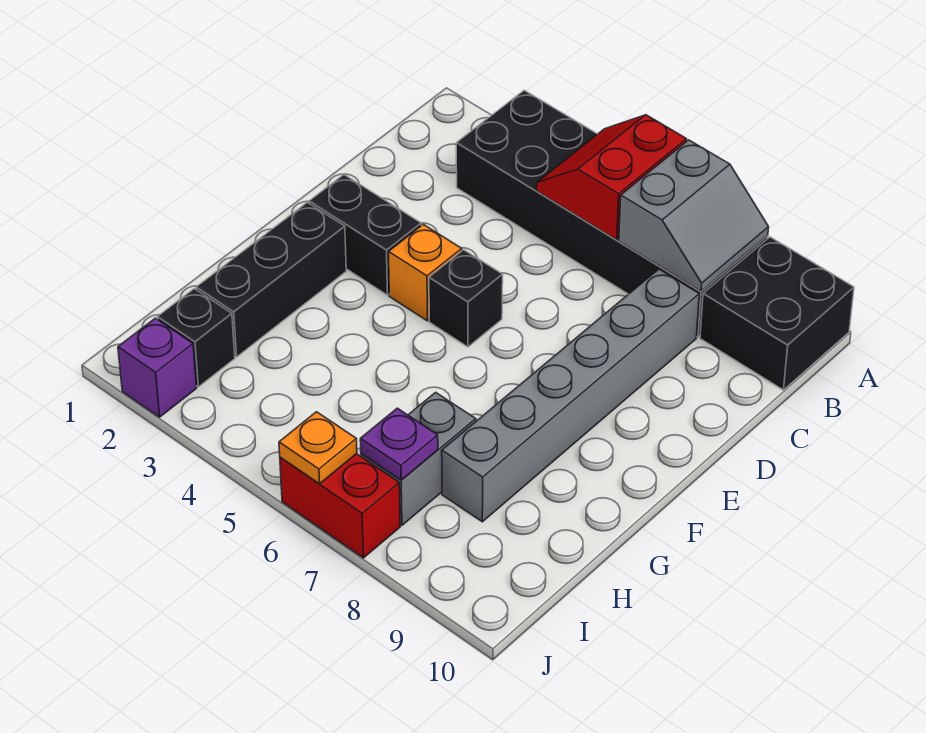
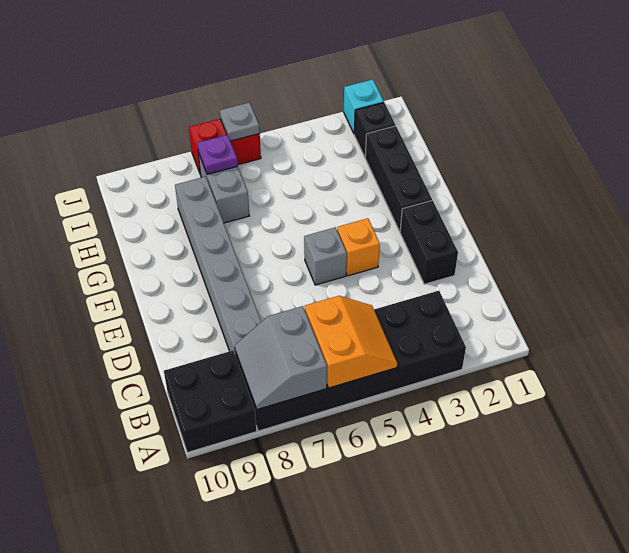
red 2x2 slope [537,115,687,240] -> orange 2x2 slope [305,296,397,388]
black 1x2 brick [309,175,421,295] -> black 1x2 brick turned to [400,200,458,284]
black 1x1 brick [429,250,503,347] -> grey 1x1 brick [304,227,347,285]
purple 1x1 brick [118,318,197,417] -> cyan 1x1 brick [344,79,384,133]
orange 1x1 plate [279,412,357,484] -> grey 1x1 plate [220,102,260,141]

